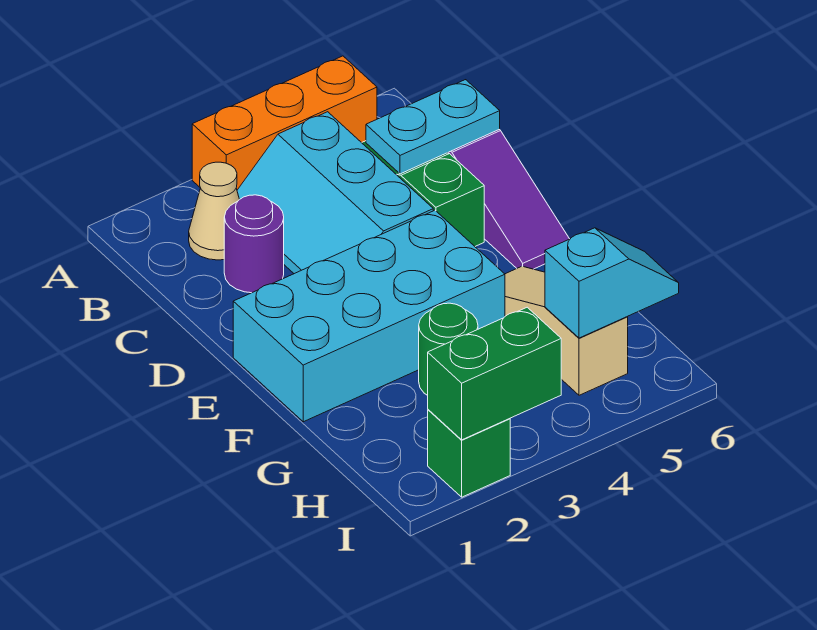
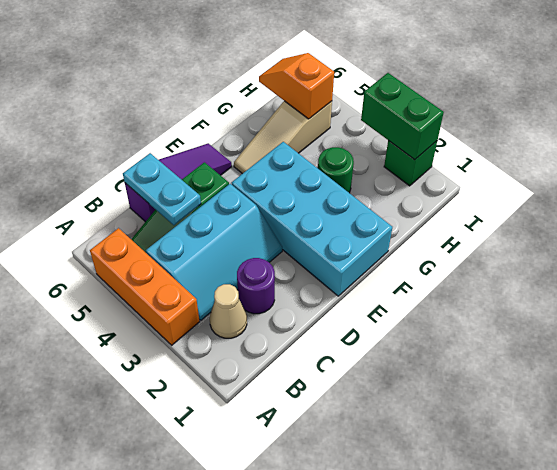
cyan 1x2 slope [545,228,679,338] -> orange 1x2 slope [259,53,334,119]

